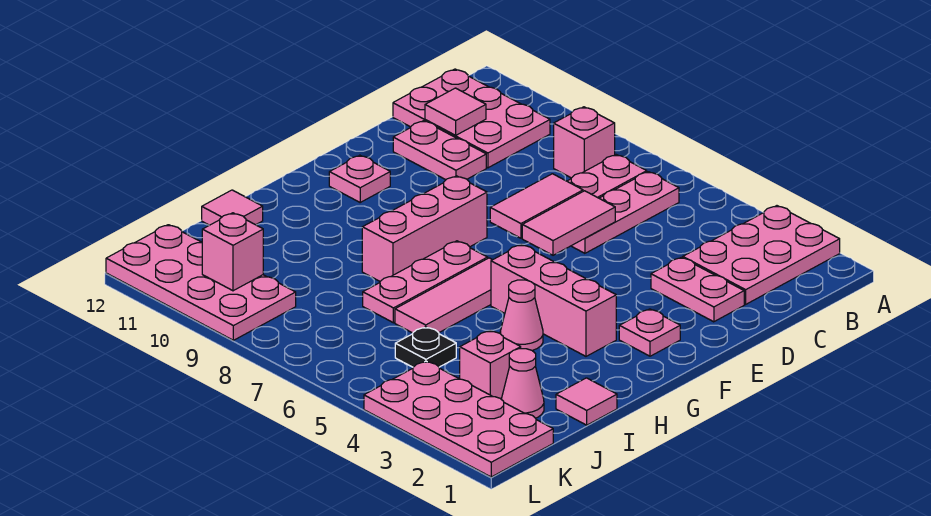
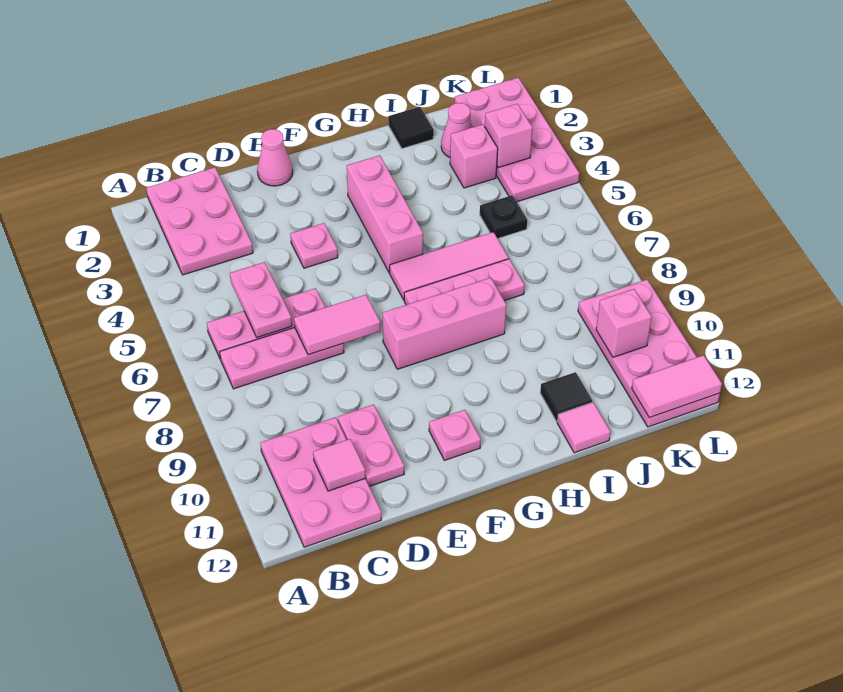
pink 2x3 plate [683,206,840,304] -> pink 2x3 plate turned to [146,167,253,275]
pink 1x1 brick [554,107,615,178] -> pink 1x1 brick moved to [485,104,532,168]
pink 1x2 plate [651,257,744,322] -> pink 1x2 plate moved to [230,262,292,338]
pink 1x2 tile [522,191,615,255] -> pink 1x2 tile moved to [632,355,722,418]
pink 1x1 plate [619,309,680,356] -> pink 1x1 plate moved to [291,223,338,268]
pink 1x1 cone [500,280,543,350] -> pink 1x1 cone moved to [257,129,293,186]
pink 1x1 tile [556,378,617,425] -> black 1x1 tile [388,107,434,149]
none -> black 1x1 tile [540,372,592,422]

